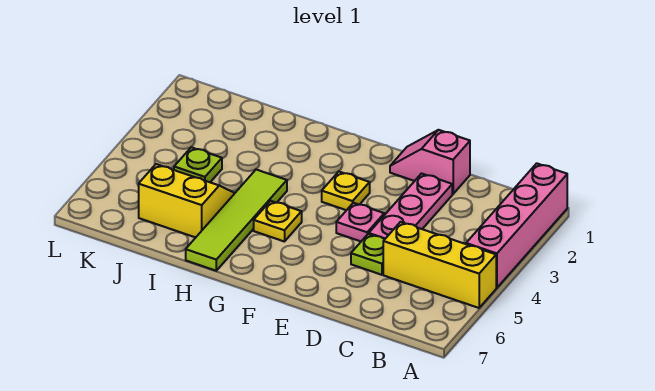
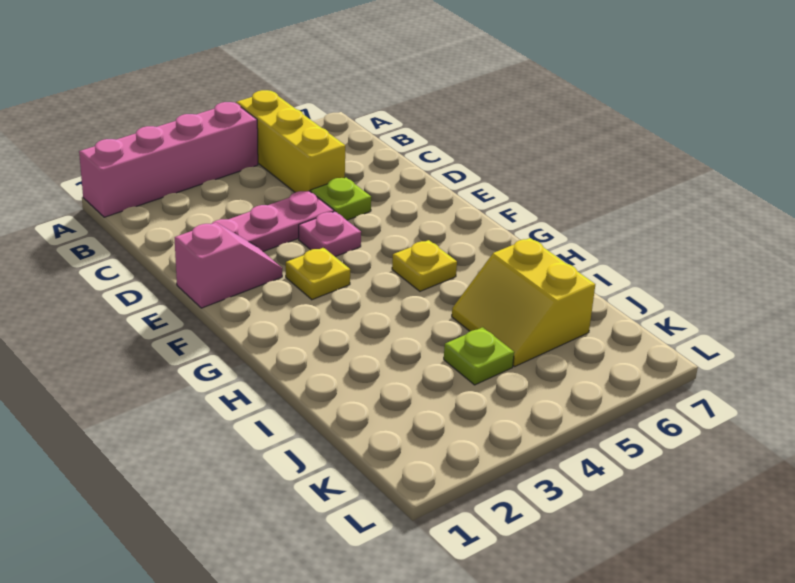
pink 1x2 slope [390,130,470,194] -> pink 1x2 slope turned to [175,222,282,308]
lime 1x4 tile [186,170,287,271] -> none

